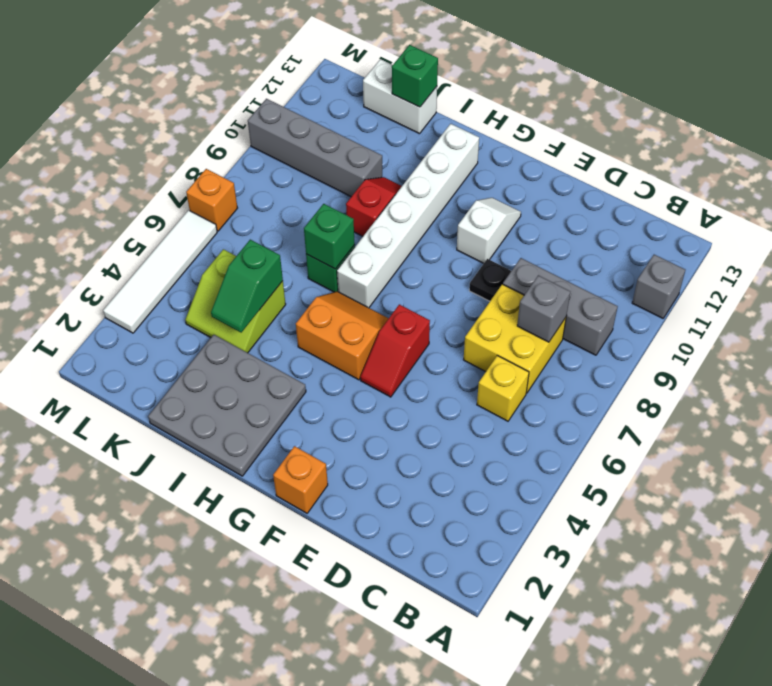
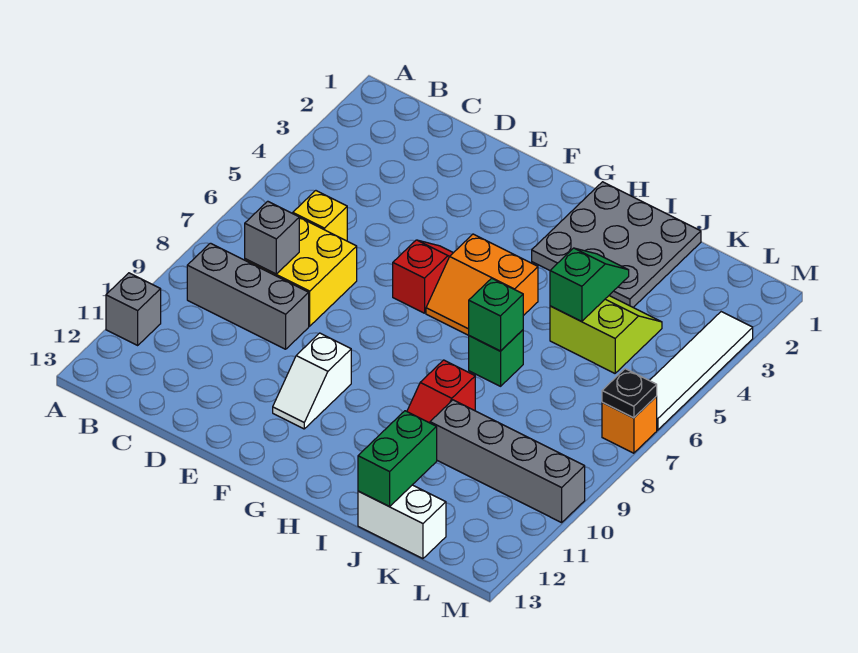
black 1x1 plate [469,259,511,301] -> black 1x1 plate moved to [602,369,657,418]
orange 1x1 brick [273,446,328,513] -> none
white 1x6 brick [337,124,479,308] -> none
green 1x1 brick [392,45,438,107] -> green 1x2 brick [358,411,437,507]

